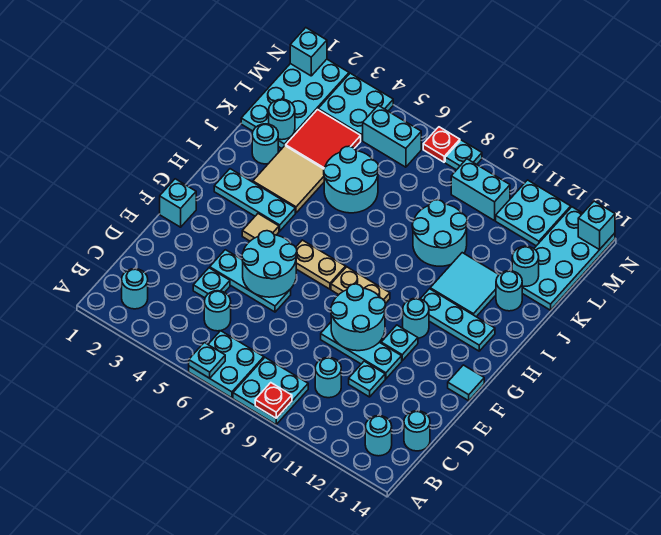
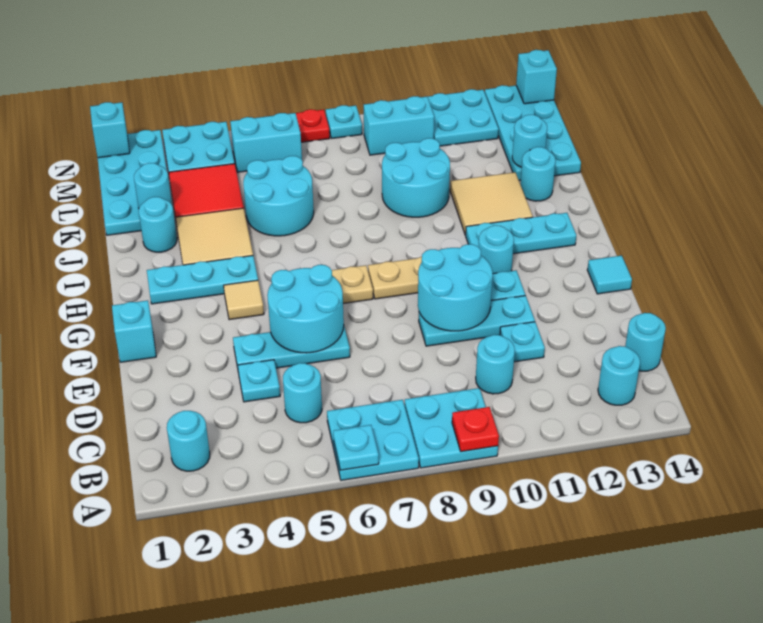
cyan 2x2 tile [430,253,499,317] -> tan 2x2 tile [450,172,533,235]

